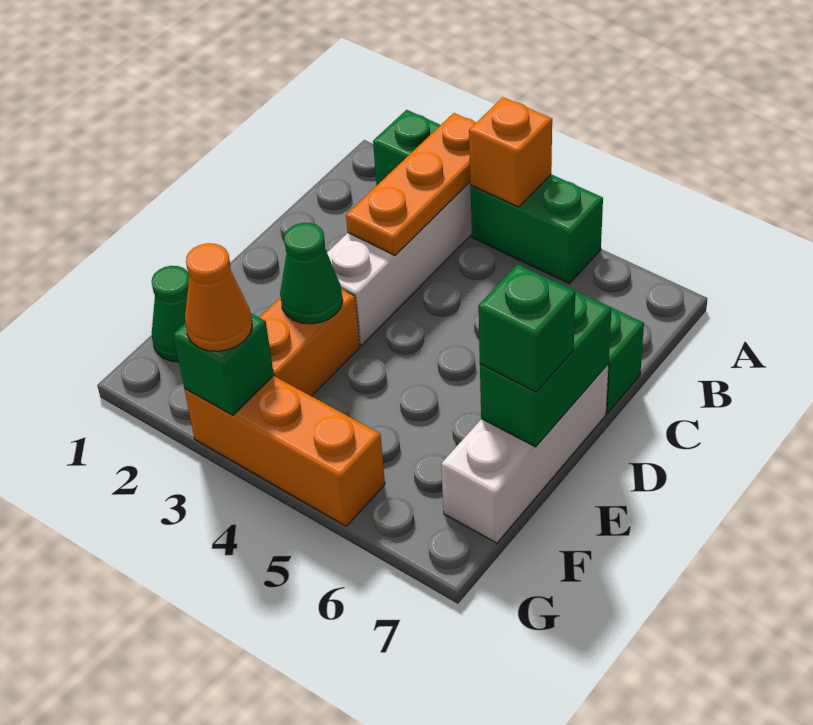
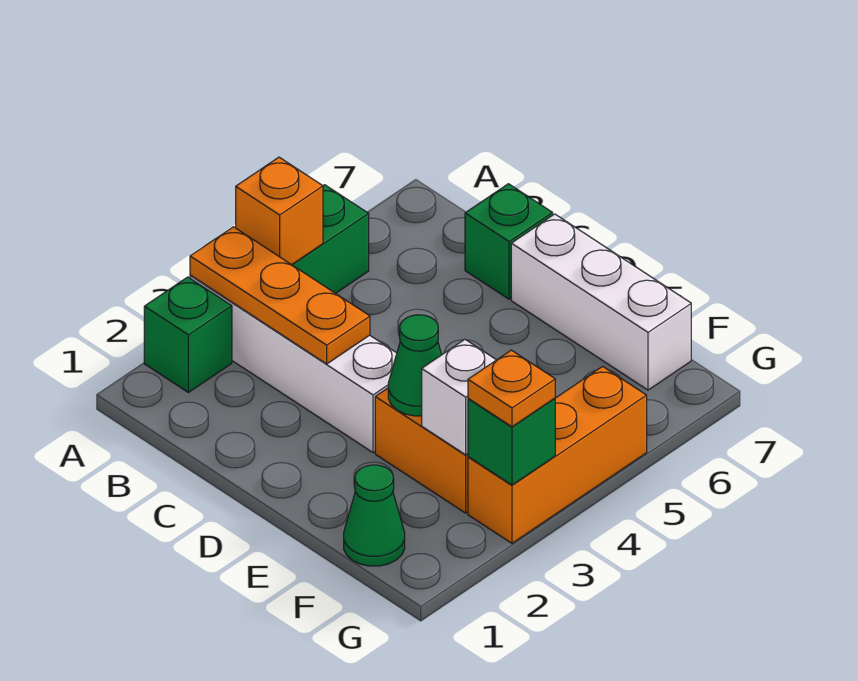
green 1x2 brick [480,282,612,447] -> none
green 1x1 brick [478,264,575,392] -> none
none -> white 1x1 brick [422,340,496,455]
orange 1x1 cone [185,243,252,351] -> orange 1x1 plate [468,350,555,427]

